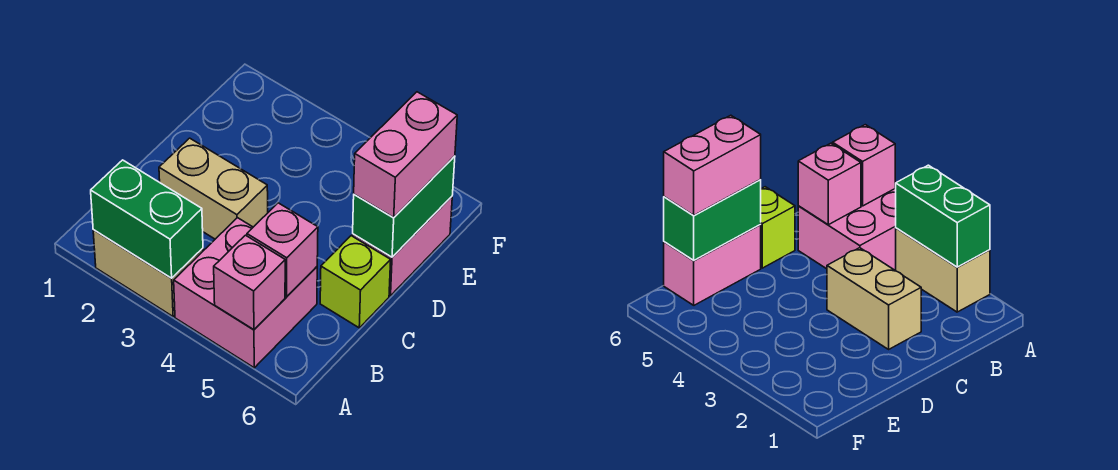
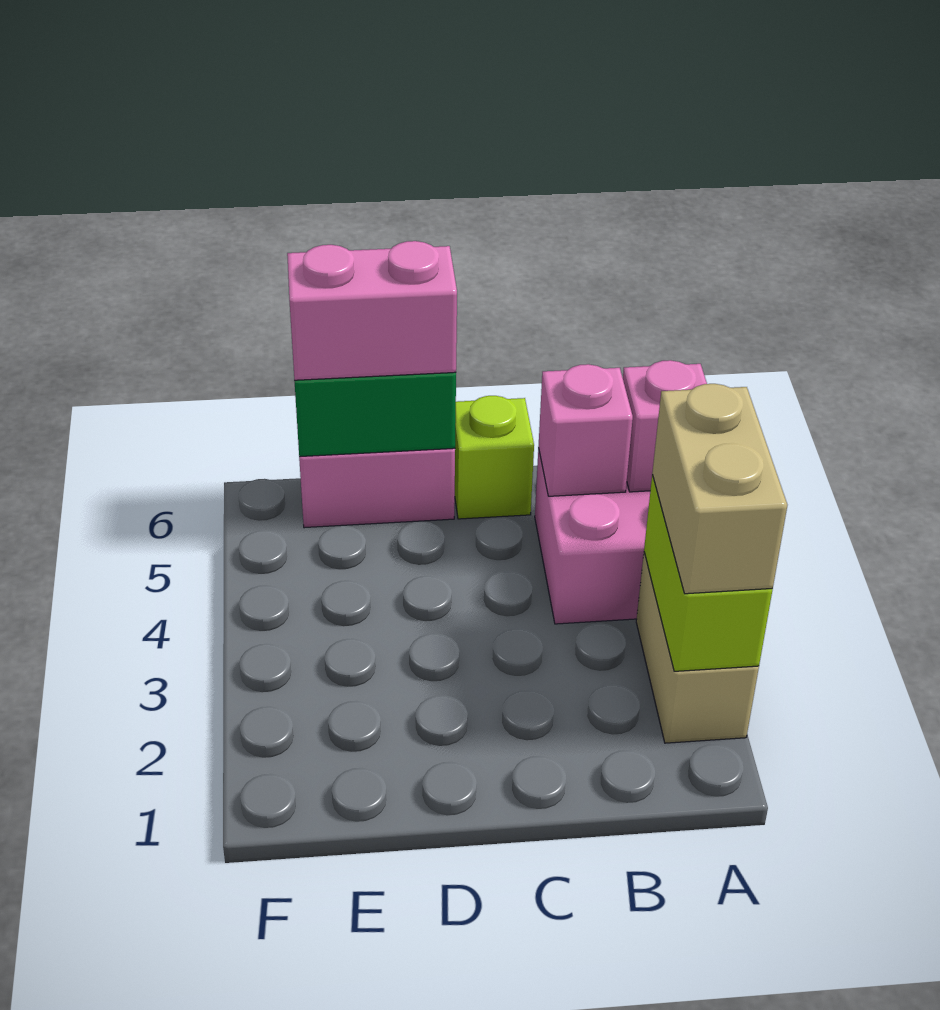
green 1x2 brick [91,160,203,278] -> lime 1x2 brick [644,475,773,671]
tan 1x2 brick [159,138,268,239] -> tan 1x2 brick moved to [652,384,787,594]

